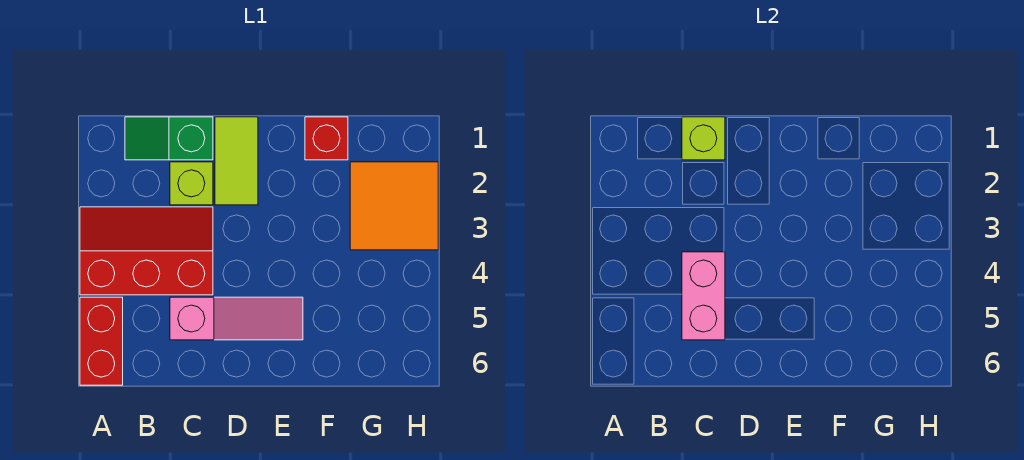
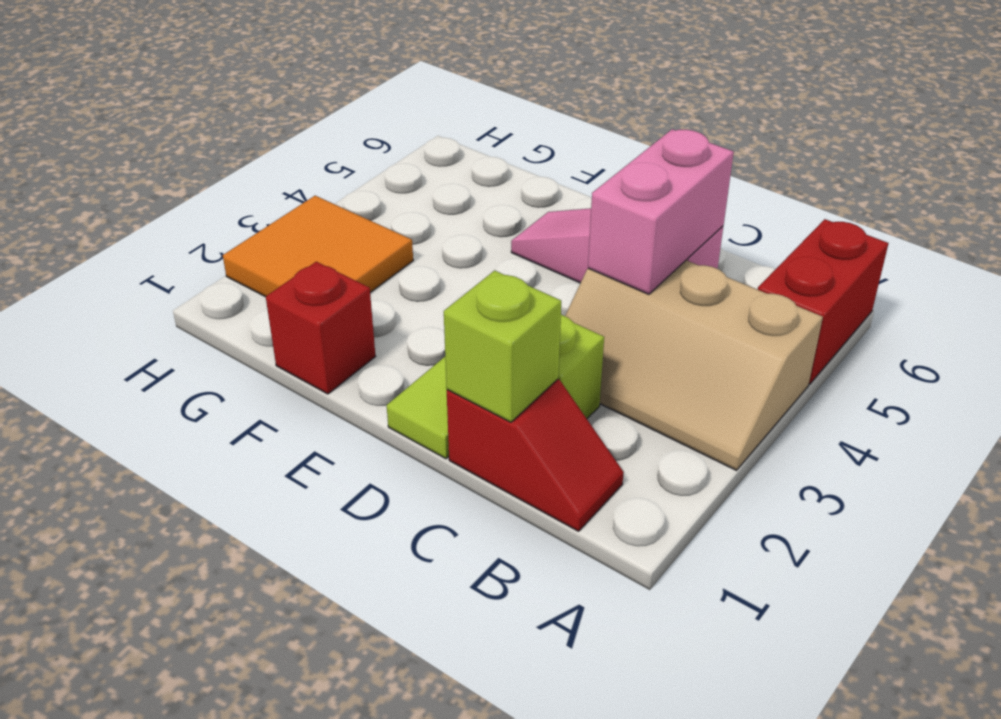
red 2x3 slope [80,207,213,295] -> tan 2x3 slope [565,260,823,470]
green 1x2 slope [125,117,213,160] -> red 1x2 slope [447,379,624,531]

